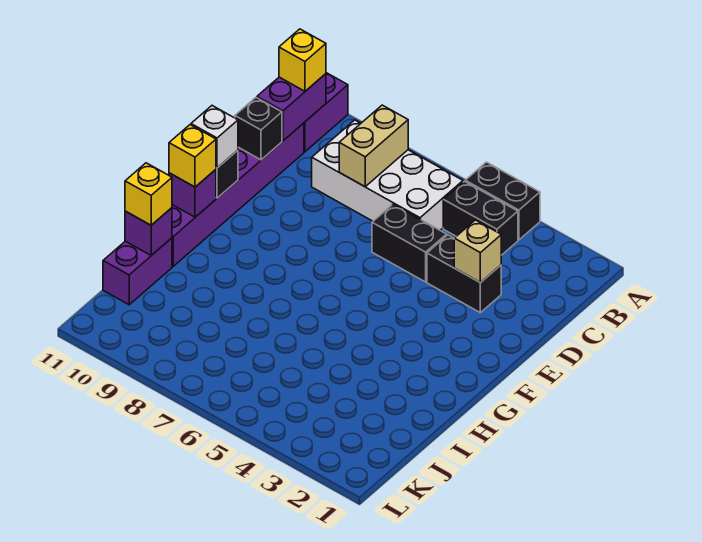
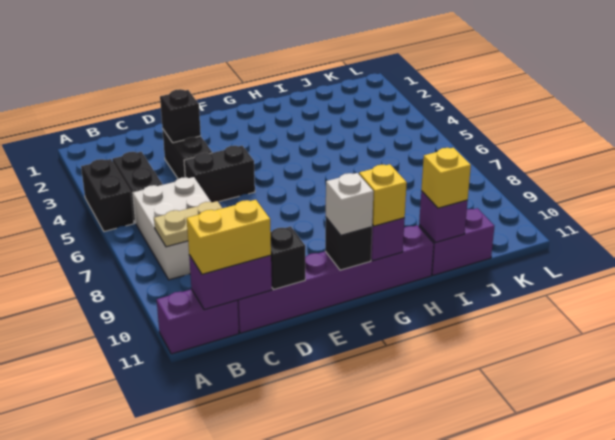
white 2x4 brick [312,120,463,230] -> white 2x3 brick [133,177,211,280]
tan 1x2 brick [339,105,408,187] -> tan 1x2 plate [154,201,222,247]
yellow 1x1 brick [279,29,326,91] -> yellow 1x2 brick [187,200,271,274]
tan 1x1 brick [454,220,501,283] -> black 1x1 brick [160,89,201,143]
black 1x2 brick [372,204,447,282] -> black 1x2 brick turned to [184,146,255,202]

